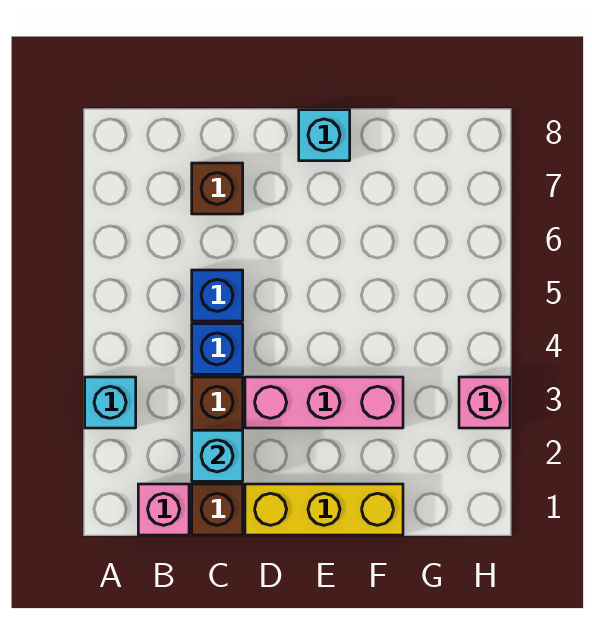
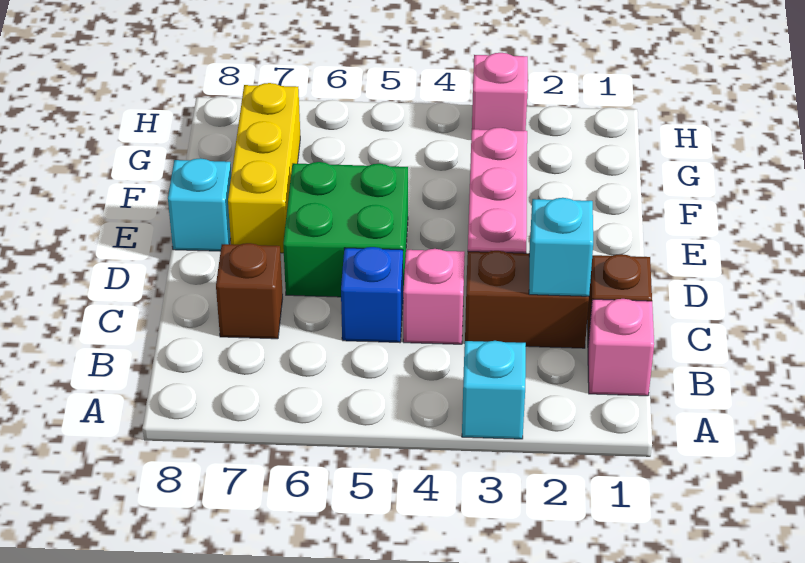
blue 1x1 brick [192,324,243,374] -> pink 1x1 brick [403,249,465,344]
yellow 1x3 brick [245,484,403,535] -> yellow 1x3 brick moved to [228,83,300,253]
none -> green 2x2 brick [283,162,408,297]

